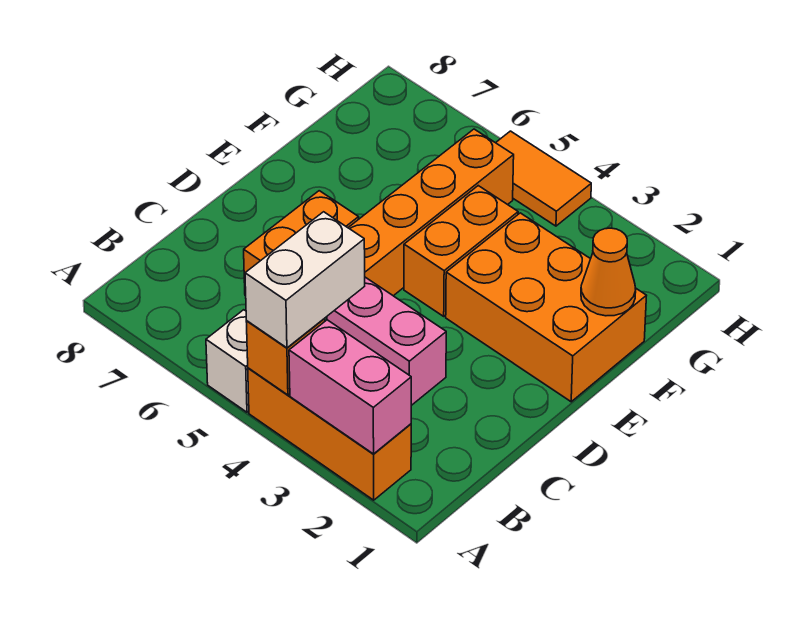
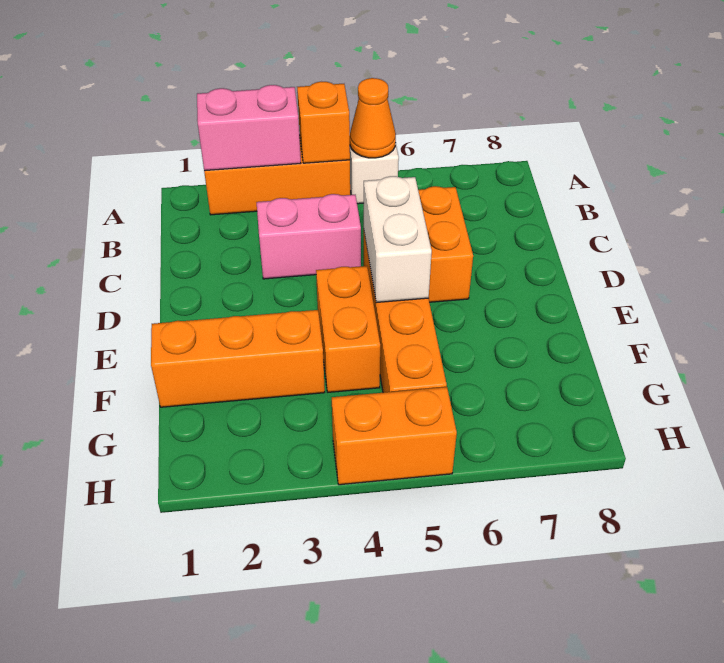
white 1x2 brick [245,212,365,348] -> white 1x2 brick moved to [364,176,432,303]
orange 2x3 brick [446,213,646,402] -> orange 1x3 brick [151,310,325,407]
orange 1x1 cone [581,228,636,316] -> orange 1x1 cone moved to [350,78,396,158]
orange 1x2 tile [496,131,591,226] -> orange 1x2 brick [332,387,457,485]

